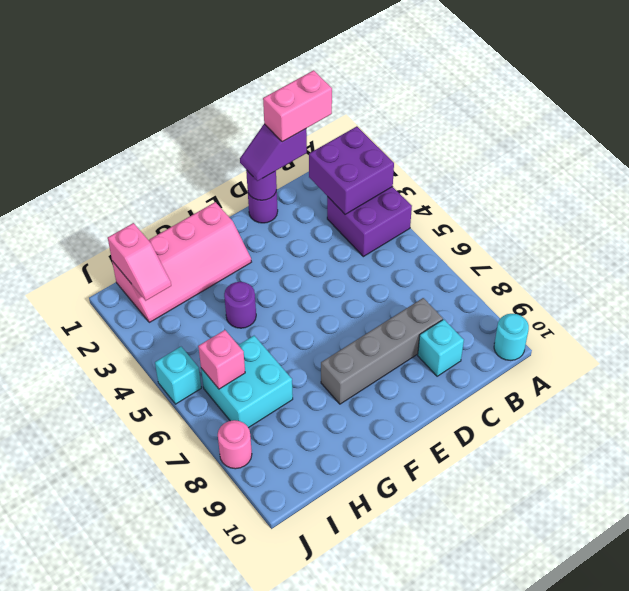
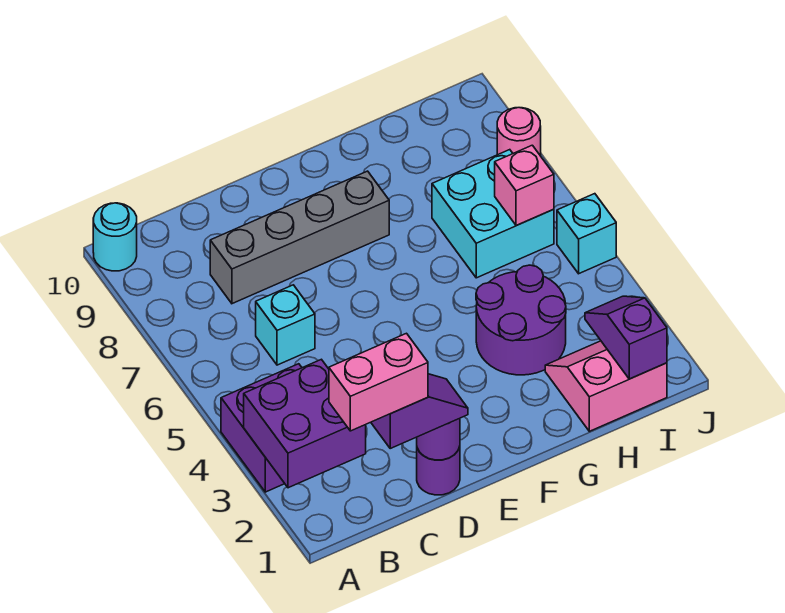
cyan 1x1 brick [418,319,464,376] -> cyan 1x1 brick moved to [256,285,315,365]
pink 2x4 slope [112,202,251,322] -> pink 2x2 slope [545,341,667,431]
purple 1x1 round brick [224,282,256,328] -> purple 2x2 round brick [476,265,566,375]
pink 1x2 slope [108,223,171,301] -> purple 1x2 slope [585,296,667,379]

